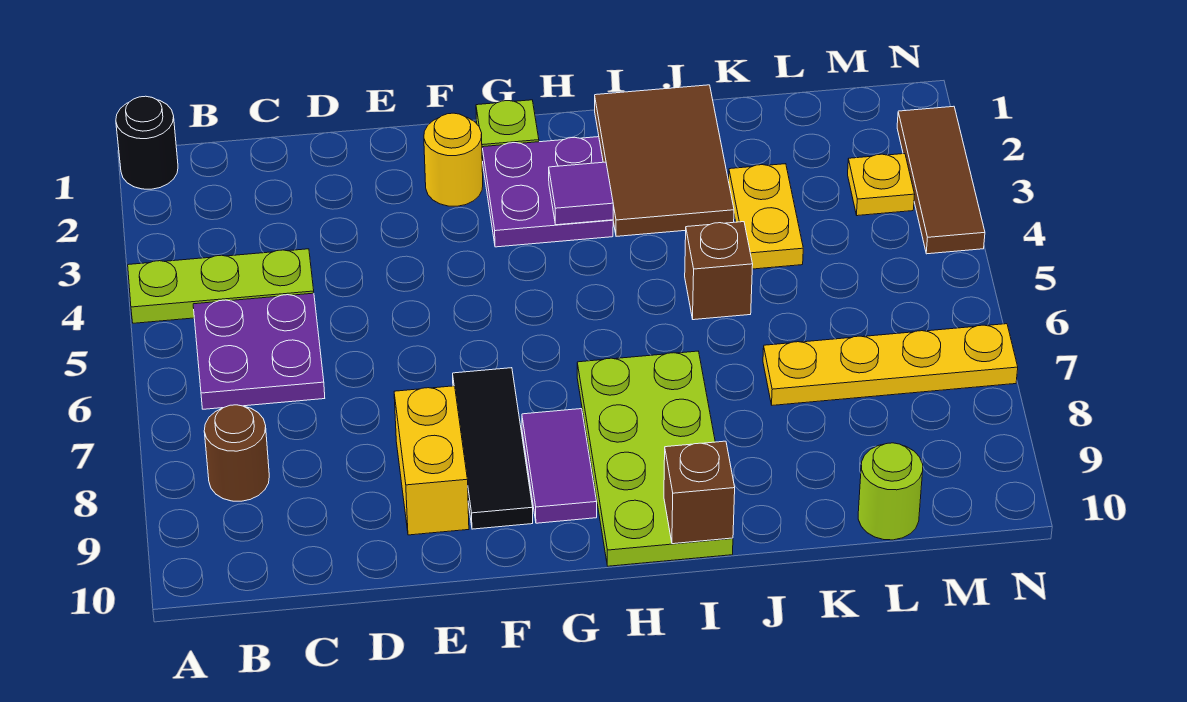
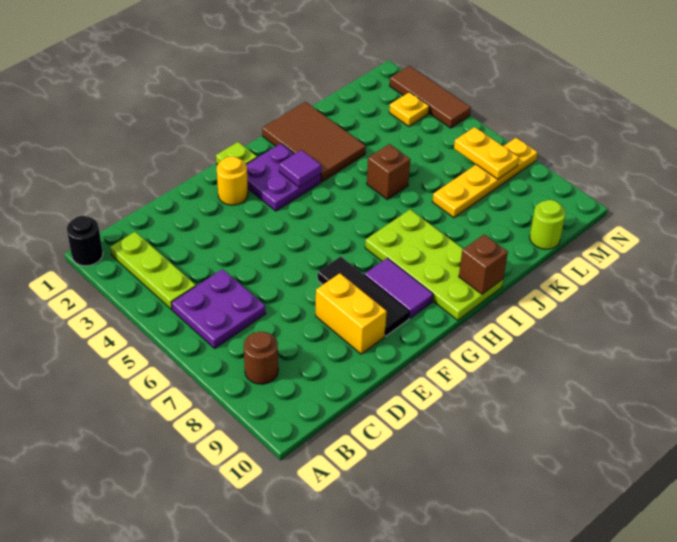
lime 1x3 plate [128,249,314,323] -> lime 1x3 plate turned to [110,232,196,309]
yellow 1x2 plate [729,164,803,269] -> yellow 1x2 plate moved to [454,127,519,179]

